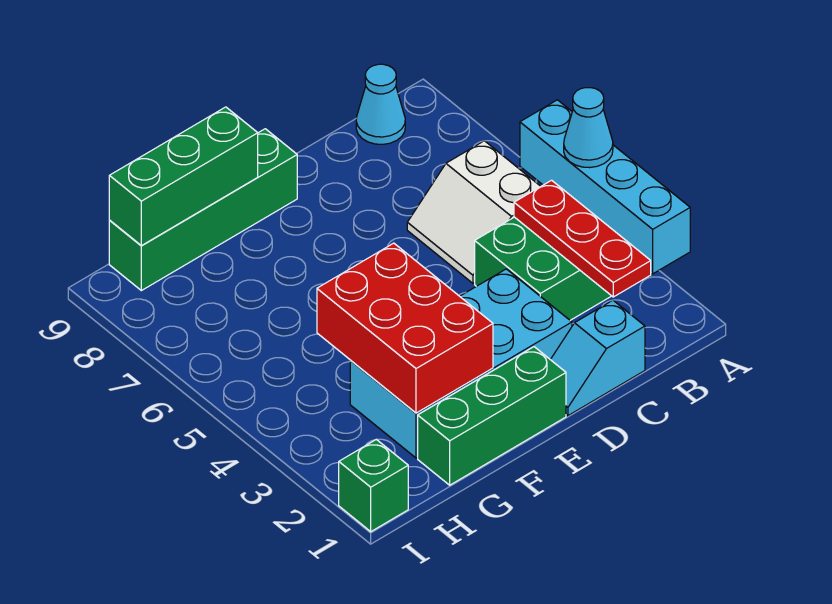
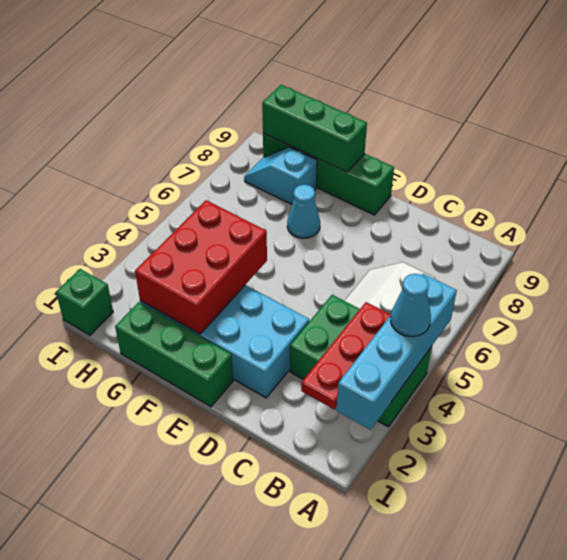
cyan 1x1 cone [356,64,405,144] -> cyan 1x1 cone moved to [287,185,320,238]
cyan 1x2 slope [550,300,645,416] -> cyan 1x2 slope moved to [244,147,317,204]

